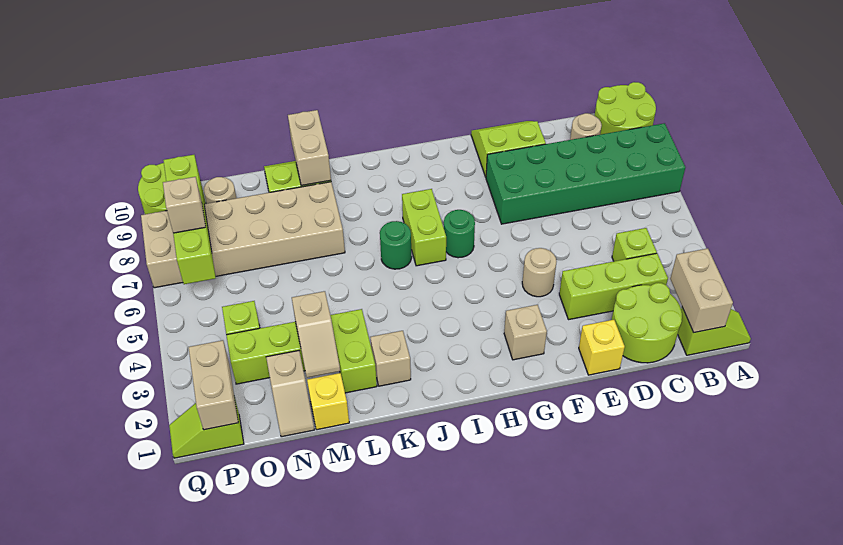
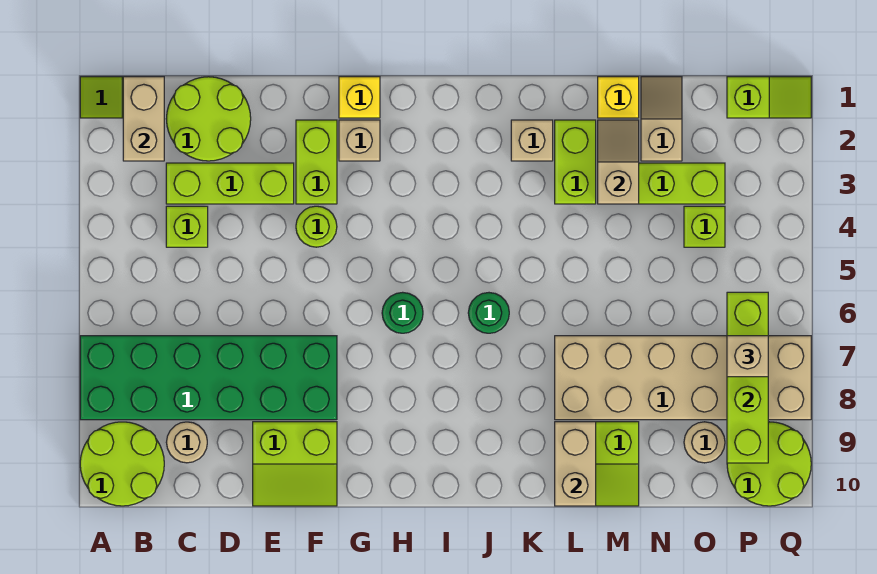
yellow 1x1 brick [579,320,625,375] -> yellow 1x1 brick moved to [339,77,380,118]
tan 1x1 round brick [522,248,557,297] -> lime 1x1 round brick [296,206,337,247]
lime 1x2 brick [402,189,446,266] -> lime 1x2 brick moved to [296,120,337,204]
tan 1x2 brick [189,340,238,430] -> none

